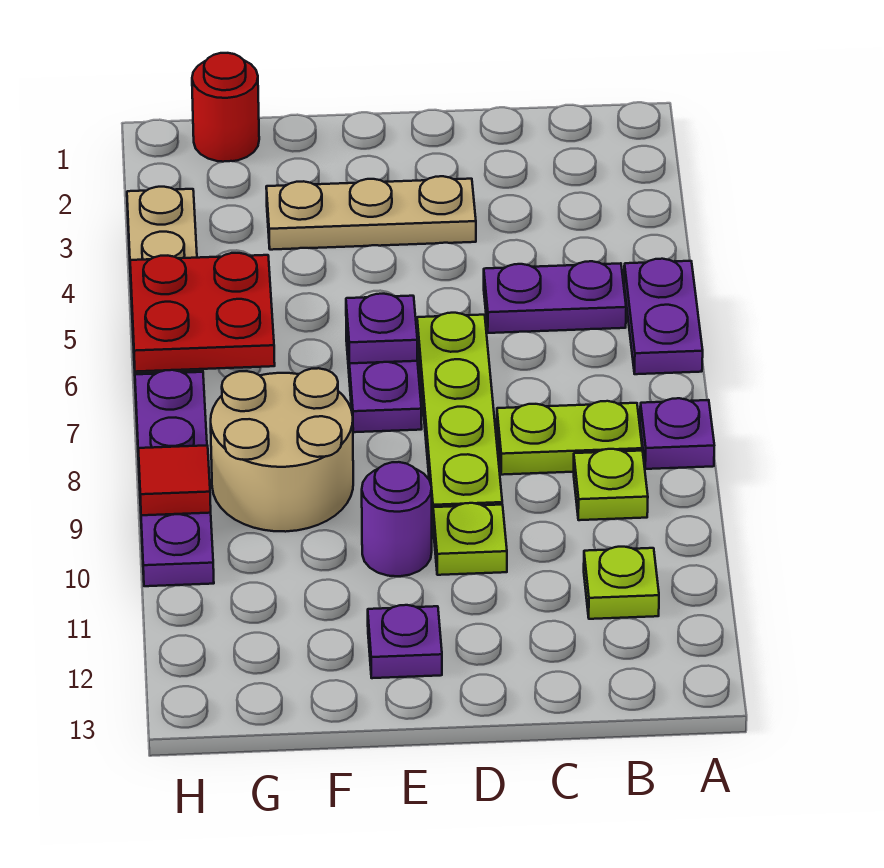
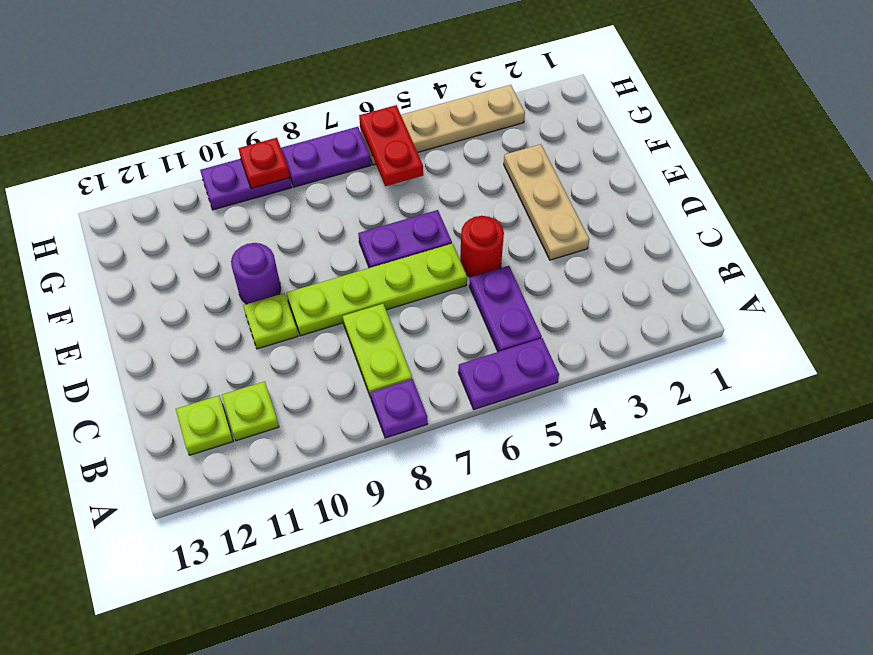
lime 1x1 plate [574,449,648,520] -> lime 1x1 plate moved to [176,396,233,455]
purple 1x1 plate [346,294,418,363] -> none
purple 1x1 plate [368,605,442,678] -> none
tan 2x2 round brick [211,368,353,532] -> none
red 1x1 round brick [192,53,259,162] -> red 1x1 round brick moved to [460,216,504,277]
red 2x2 plate [130,253,275,372] -> red 1x2 plate [359,105,423,186]
red 1x1 tile [138,445,211,515] -> red 1x1 plate [238,138,290,188]

